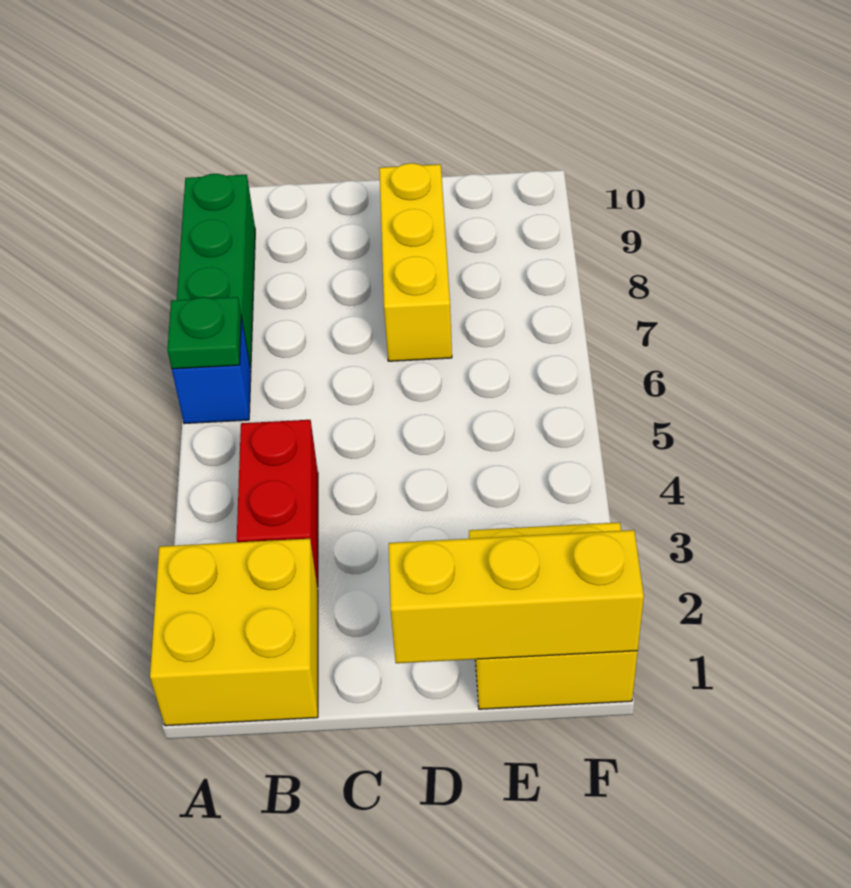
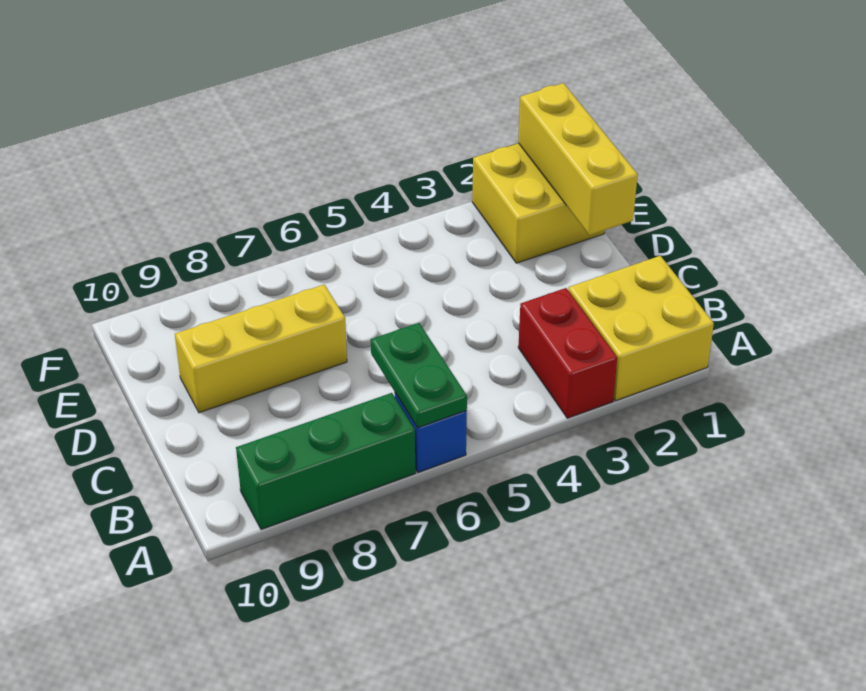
green 1x1 plate [167,297,241,369] -> green 1x2 plate [371,323,467,428]
red 1x2 brick [237,420,318,587] -> red 1x2 brick turned to [518,288,617,418]

